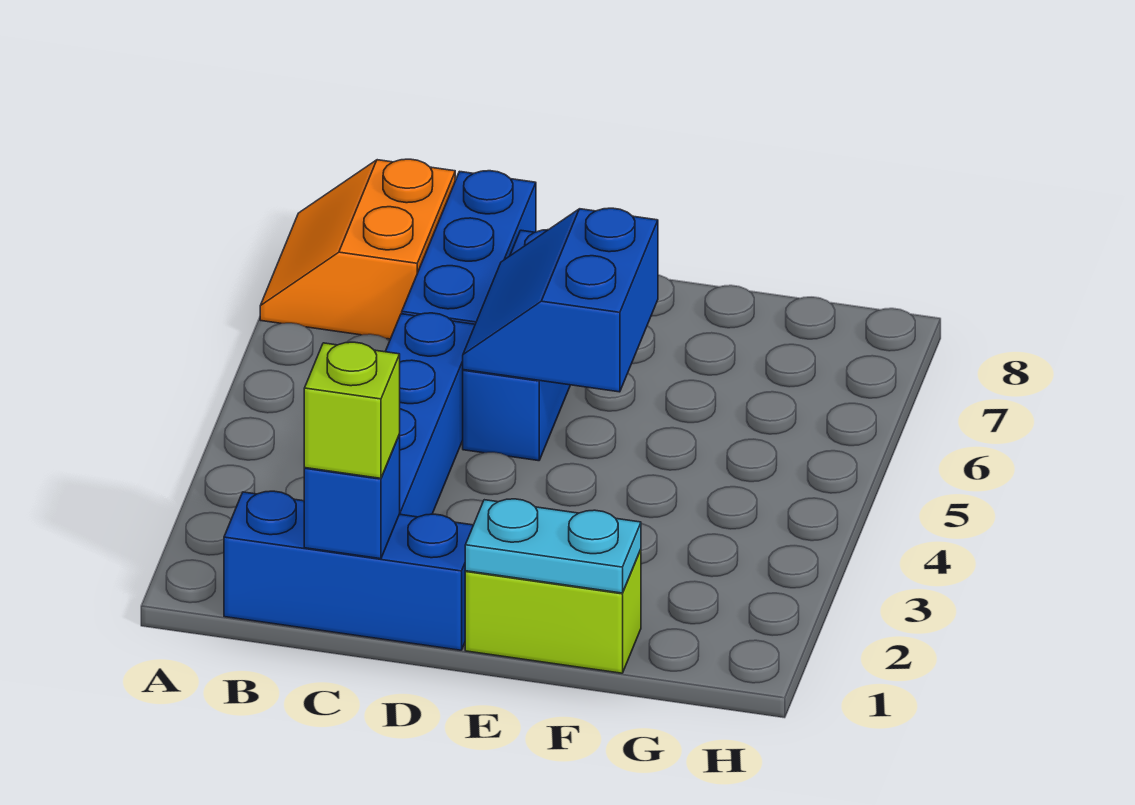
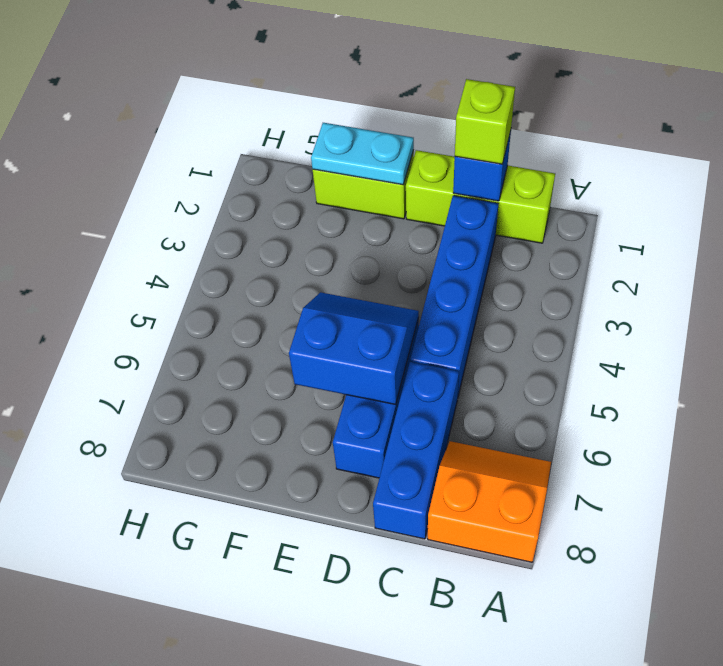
orange 2x2 slope [260,159,455,339] -> orange 2x2 slope turned to [428,441,551,562]
blue 1x3 brick [224,491,473,650] -> lime 1x3 brick [406,150,555,243]
blue 2x2 slope [463,208,658,392] -> blue 2x2 slope turned to [289,292,419,404]

